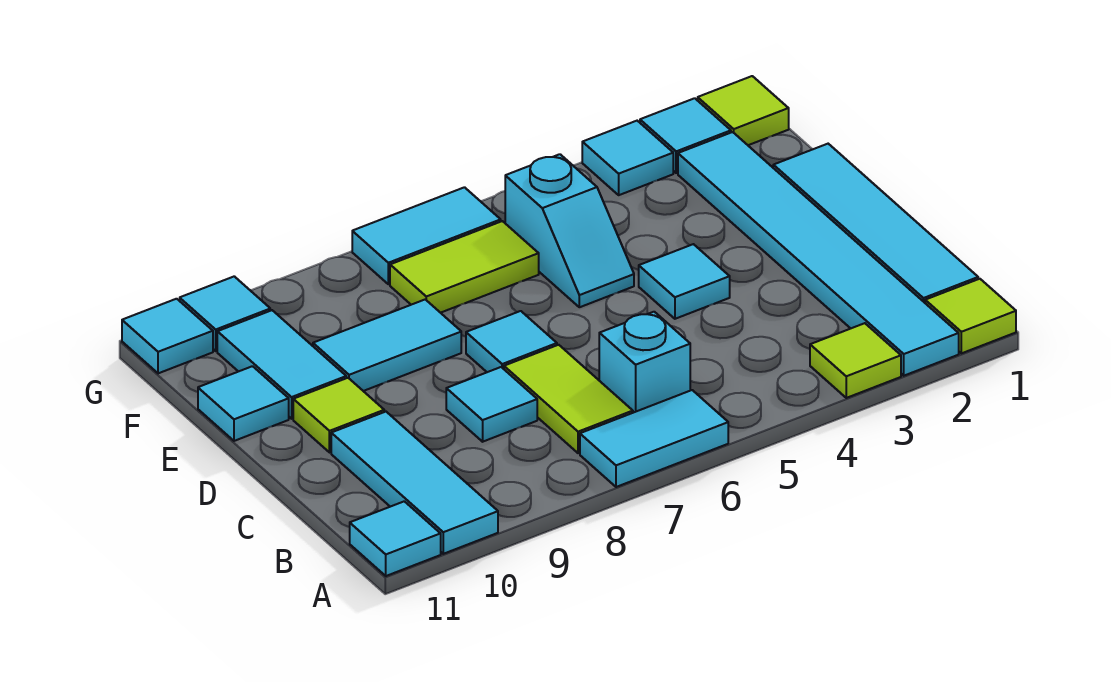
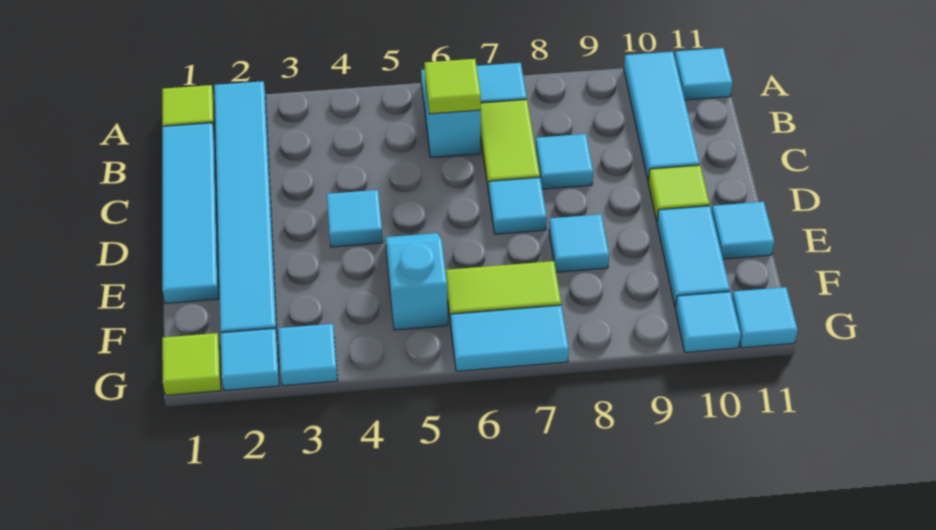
lime 1x1 tile [810,323,901,398] -> lime 1x1 tile moved to [424,59,481,114]
cyan 1x2 tile [313,299,461,391] -> cyan 1x1 tile [549,214,609,272]

